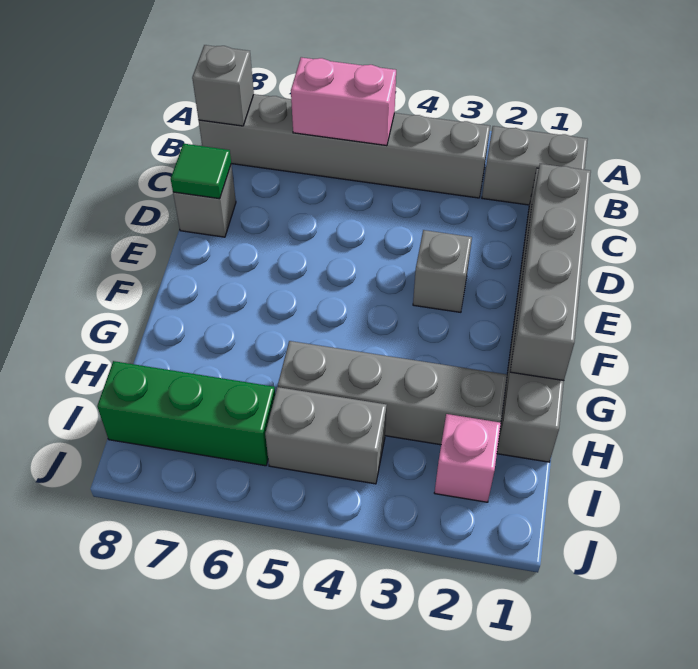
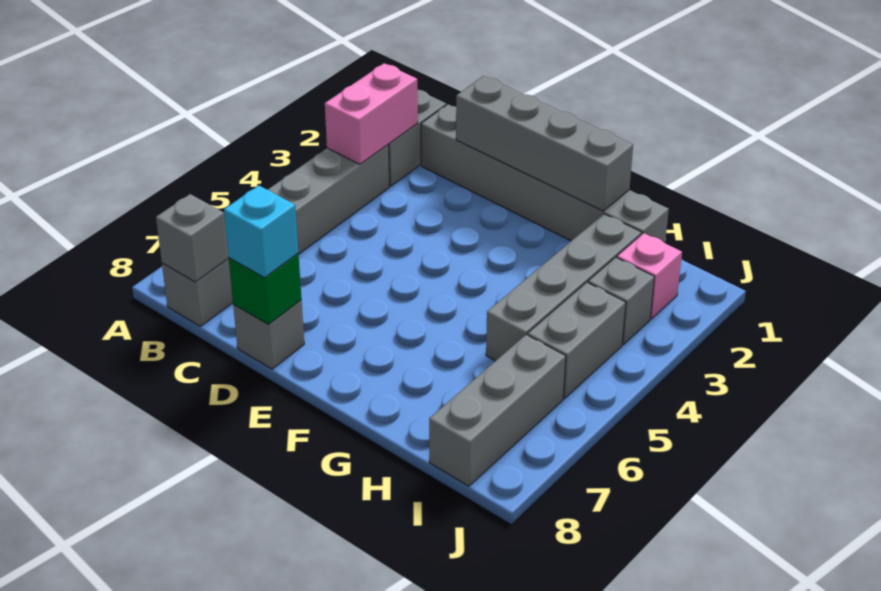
pink 1x2 brick [291,57,396,146] -> pink 1x2 brick moved to [325,63,418,164]
green 1x1 tile [171,144,231,199] -> green 1x1 brick [229,254,302,324]
none -> cyan 1x1 brick [224,185,298,278]
grey 1x1 brick [413,230,472,312] -> grey 1x1 brick moved to [588,257,654,345]
green 1x3 brick [97,361,275,466] -> grey 1x3 brick [429,335,566,486]

